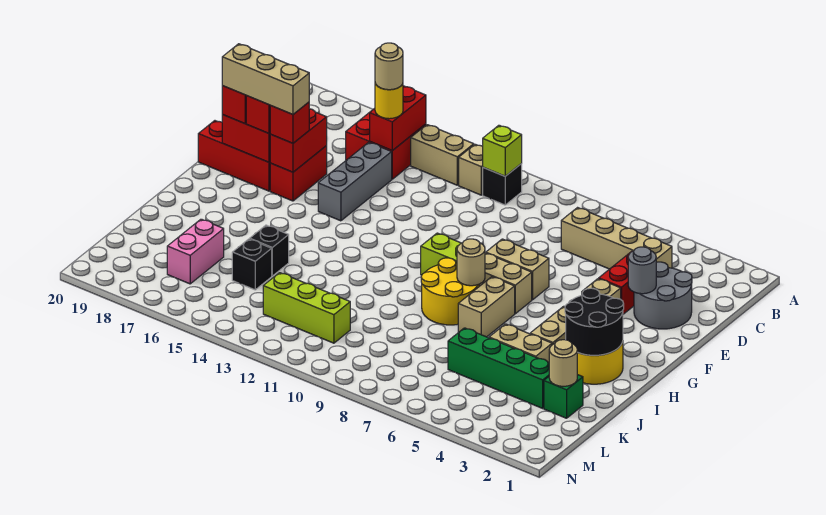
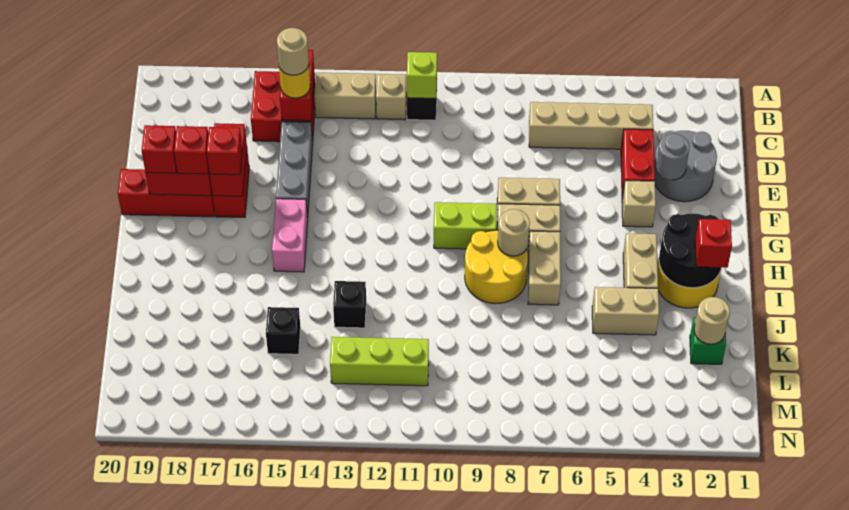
tan 1x3 brick [222,44,309,114] -> none
none -> red 1x1 brick [695,219,732,268]
black 1x1 brick [250,225,289,276] -> black 1x1 brick moved to [333,281,366,328]
green 1x4 brick [448,328,549,408] -> none
pink 1x2 brick [167,219,224,284] -> pink 1x2 brick moved to [272,199,308,272]

